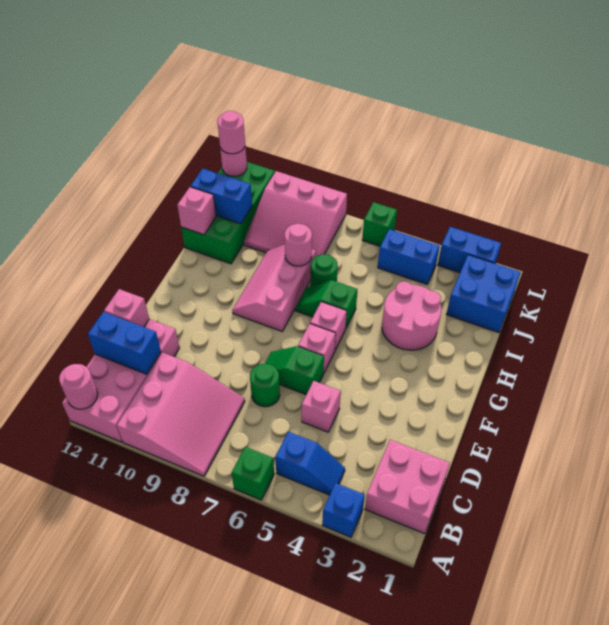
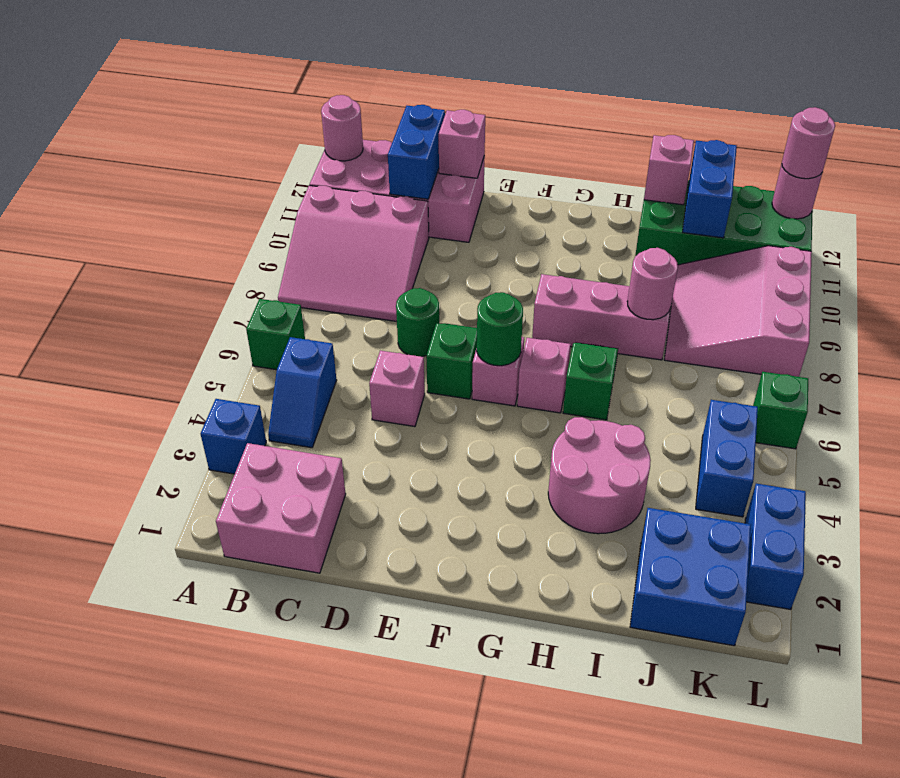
green 1x1 round brick [311,254,338,286] -> green 1x1 round brick moved to [477,292,523,366]

